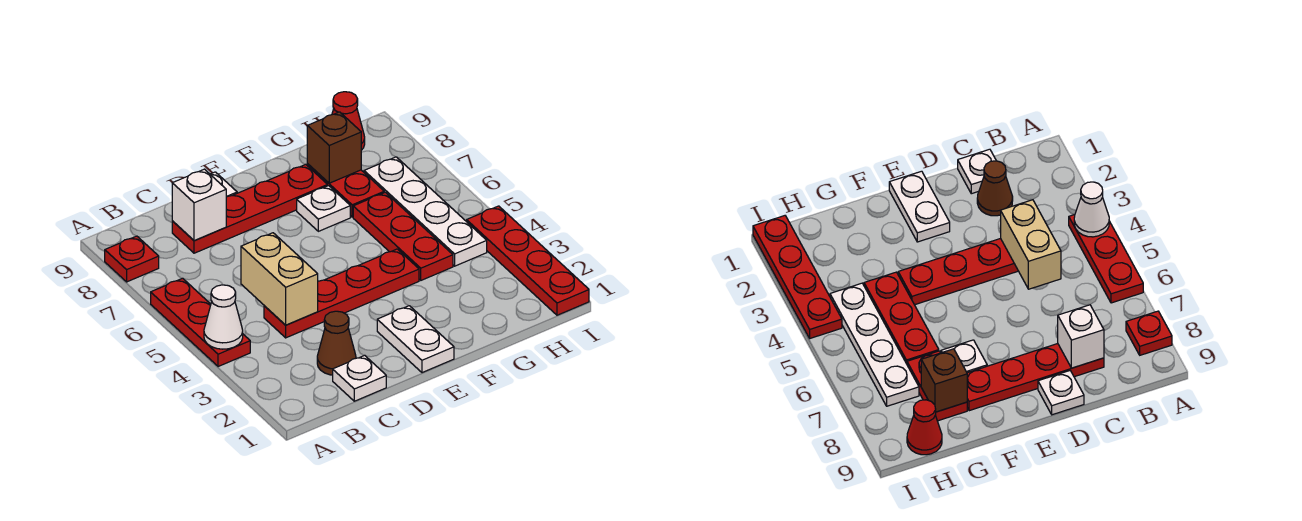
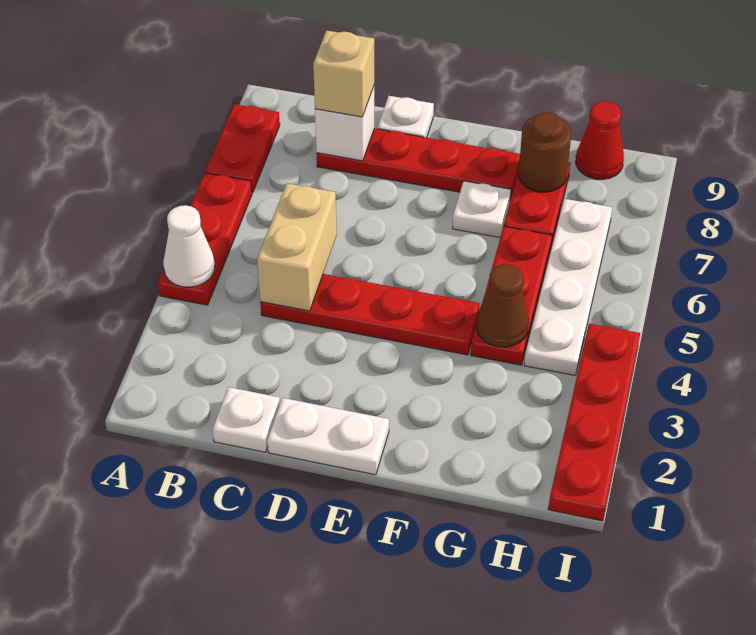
red 1x1 plate [105,236,159,282] -> red 1x2 plate [205,104,280,193]
brown 1x1 cone [317,311,356,375] -> brown 1x1 cone moved to [477,264,529,347]
none -> tan 1x1 brick [313,30,374,117]
white 1x2 plate [377,306,454,373] -> white 1x2 plate turned to [267,398,389,475]
brown 1x1 brick [307,112,361,183] -> brown 1x1 round brick [518,113,571,192]

